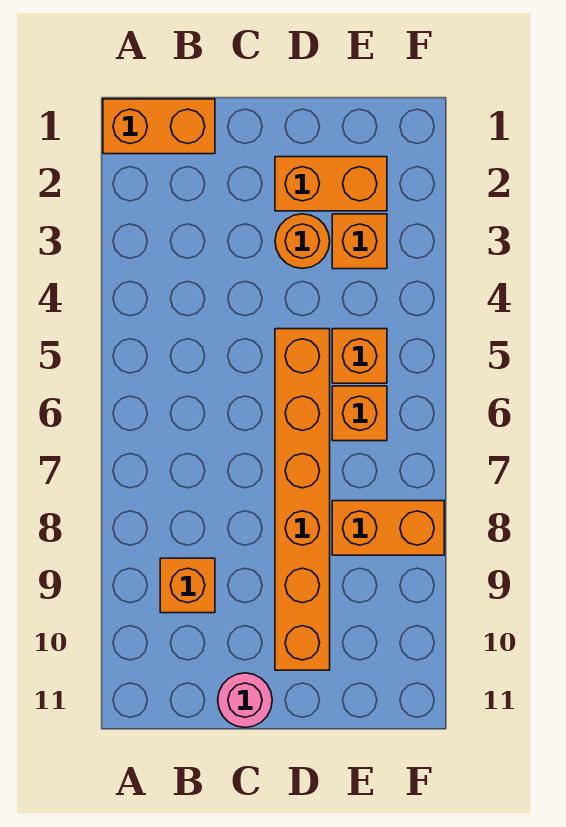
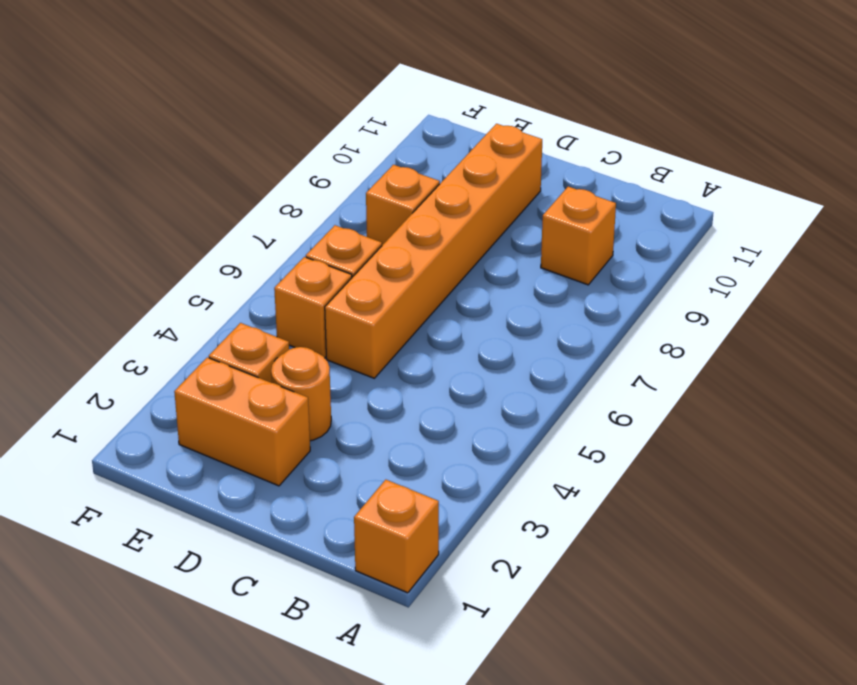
orange 1x2 brick [103,99,215,154] -> orange 1x1 brick [354,480,439,593]
pink 1x1 round brick [218,673,272,728] -> none
orange 1x2 brick [332,501,444,555] -> orange 1x1 brick [366,165,440,245]

